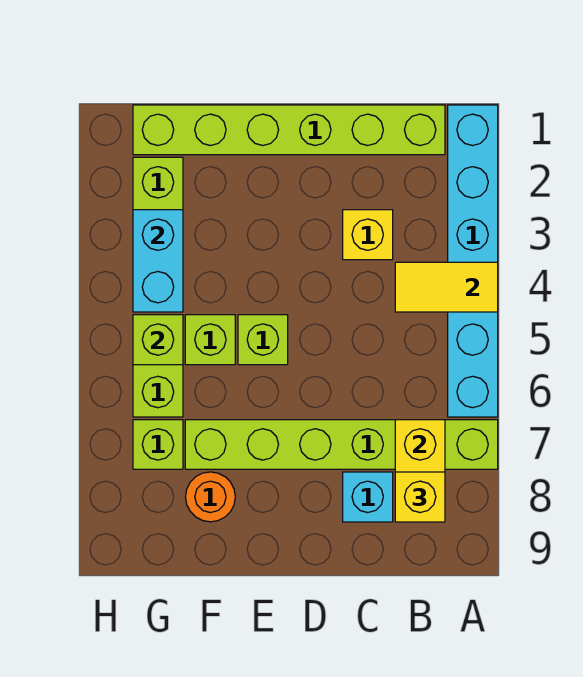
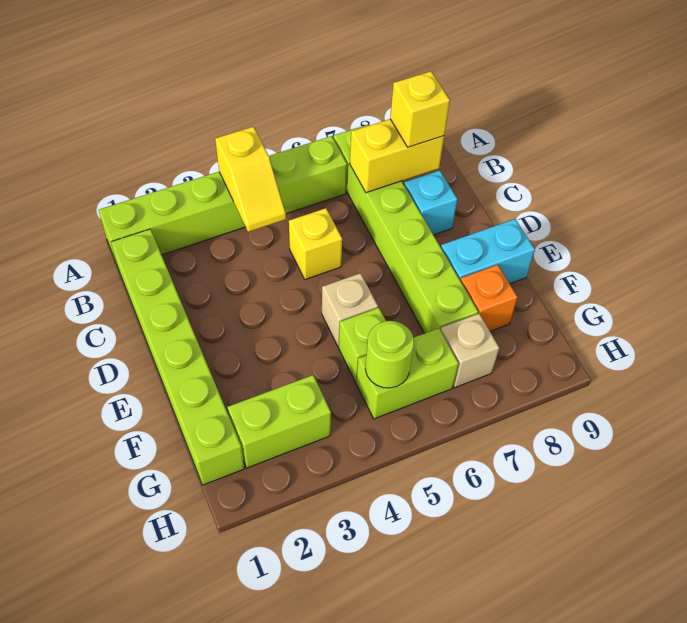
cyan 1x6 brick [448,105,498,417] -> lime 1x6 brick [99,136,347,264]
yellow 1x2 tile [395,262,498,312] -> yellow 1x2 slope [215,127,286,232]
yellow 1x1 brick [343,210,393,260] -> yellow 1x1 brick moved to [289,208,342,280]
lime 1x1 brick [238,315,288,365] -> tan 1x1 brick [322,273,378,346]
orange 1x1 round brick [186,472,235,522] -> orange 1x1 brick [460,265,518,331]
cyan 1x2 brick [133,210,183,312] -> cyan 1x2 brick moved to [441,219,535,284]
lime 1x1 brick [133,315,183,365] -> lime 1x1 round brick [365,321,414,388]
lime 1x1 brick [133,420,183,469] -> tan 1x1 brick [440,314,499,388]

